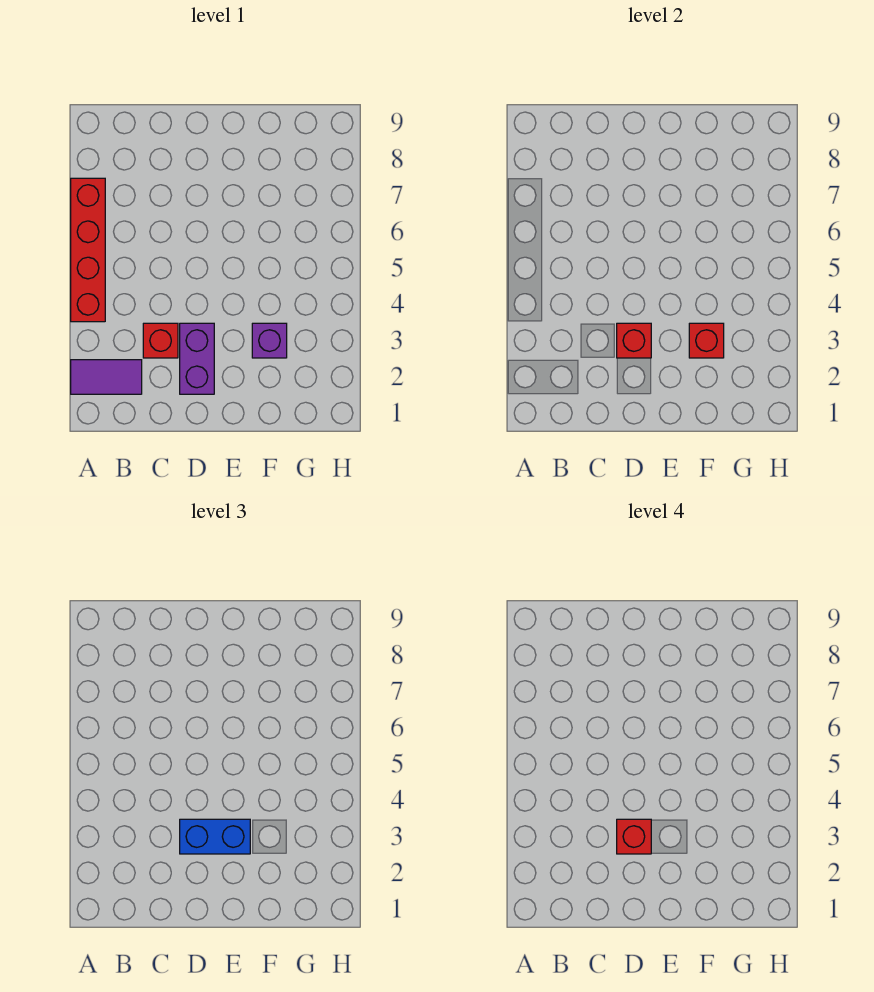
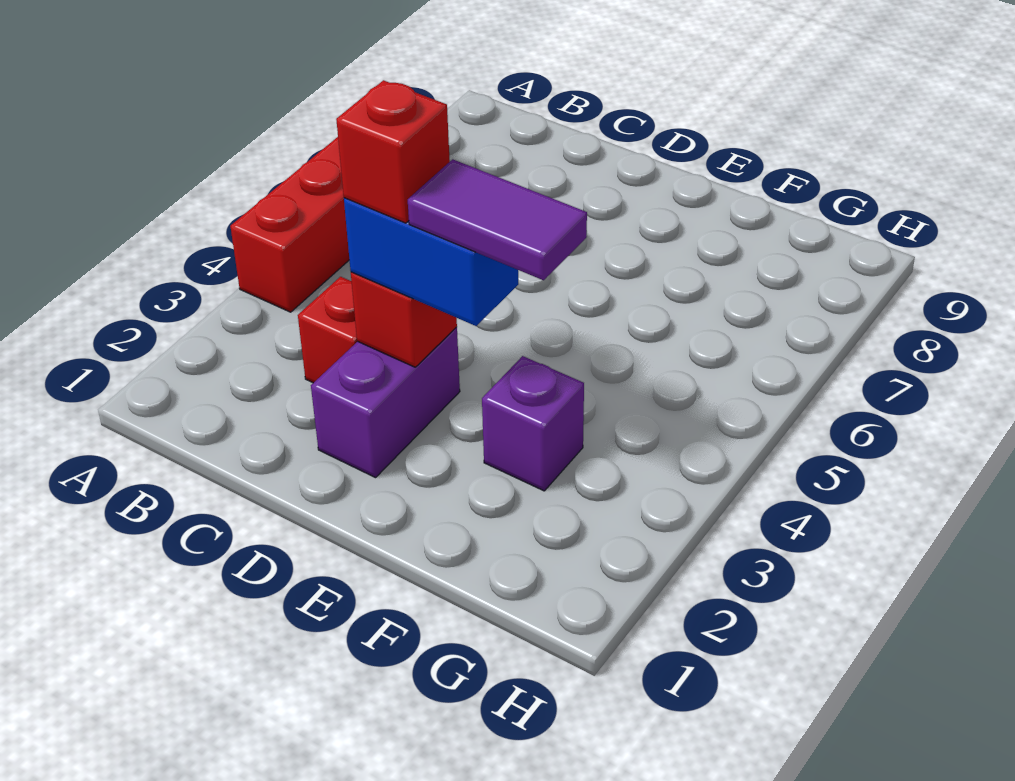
purple 1x2 tile [71,360,142,394] -> purple 1x2 tile moved to [408,159,587,280]
red 1x1 brick [689,323,724,358] -> none

